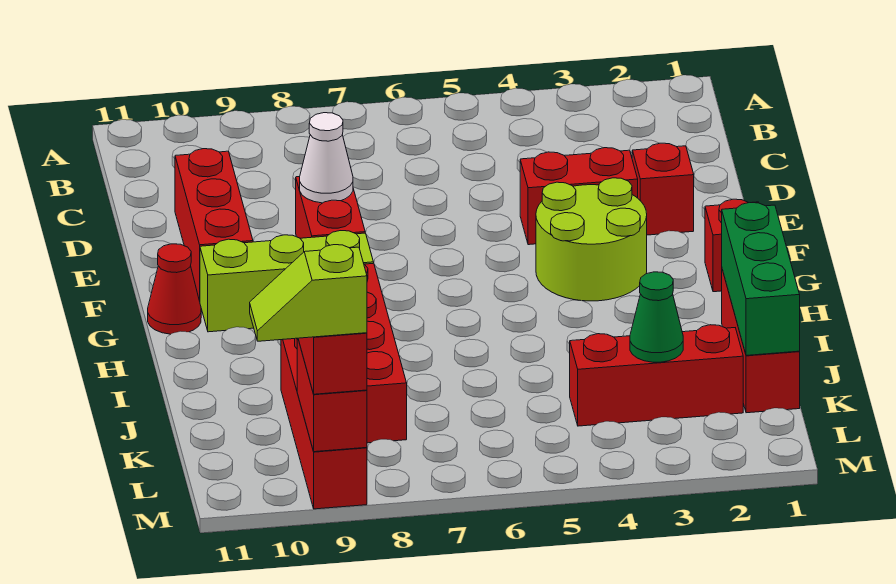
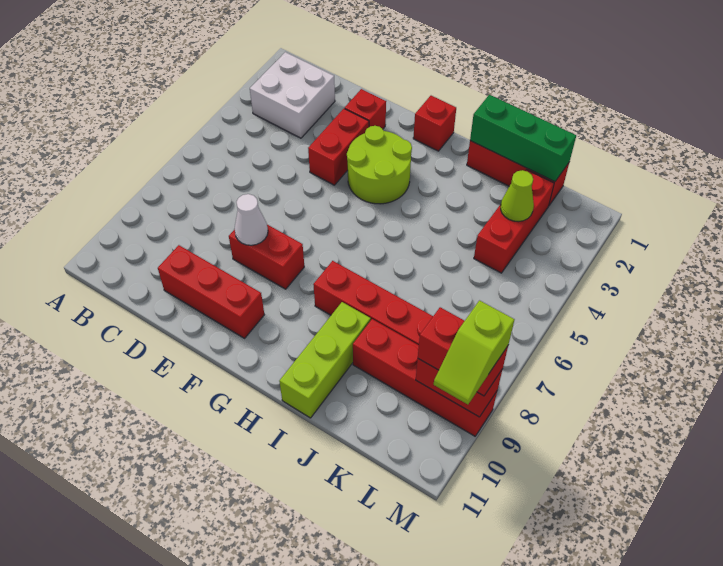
none -> white 2x2 brick [250,52,335,138]
lime 1x3 brick [200,231,374,332] -> lime 1x3 brick moved to [279,302,371,418]
red 1x1 cone [148,244,201,334] -> none
green 1x1 cone [630,272,683,362] -> lime 1x1 cone [501,170,534,222]

